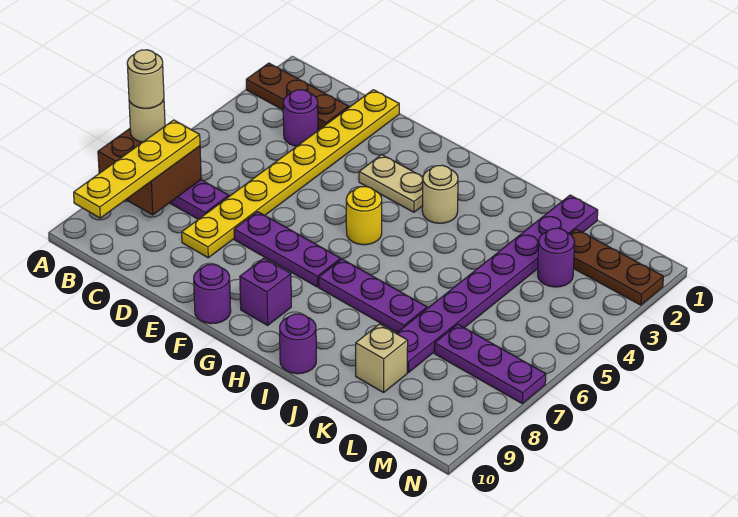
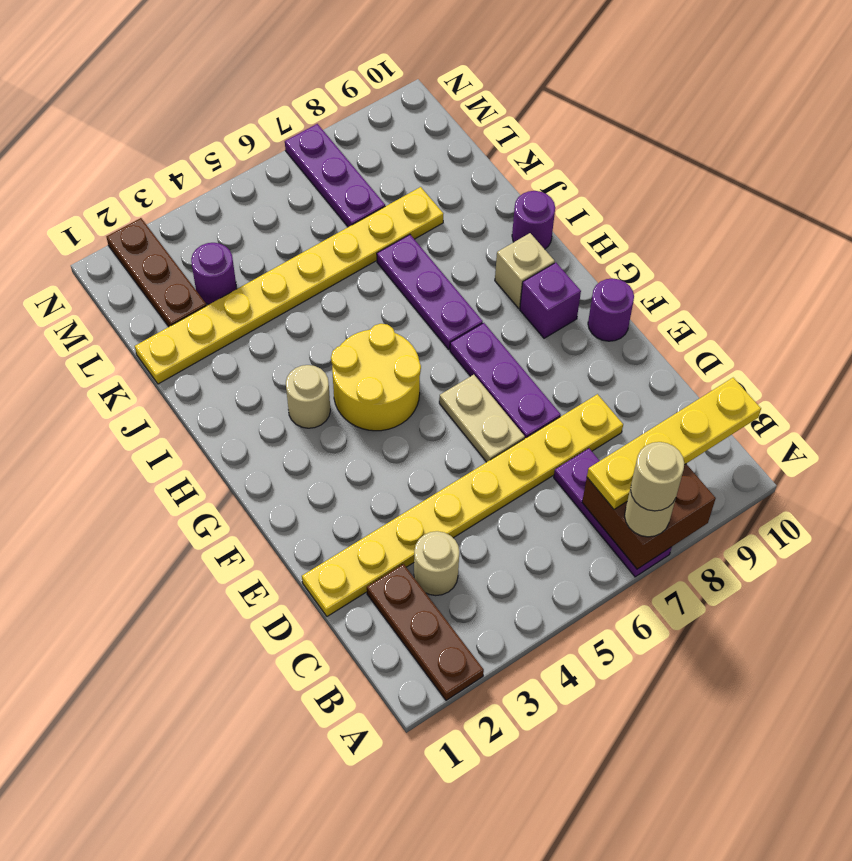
purple 1x1 round brick [283,90,318,146] -> tan 1x1 round brick [414,531,459,596]
tan 1x2 plate [359,155,423,212] -> tan 1x2 plate moved to [439,375,525,462]
yellow 1x1 round brick [346,187,382,245] -> yellow 2x2 round brick [331,324,421,431]
purple 1x8 plate [396,195,598,373] -> yellow 1x8 plate [135,187,443,384]
tan 1x1 brick [356,324,408,392] -> tan 1x1 brick moved to [495,233,555,308]

